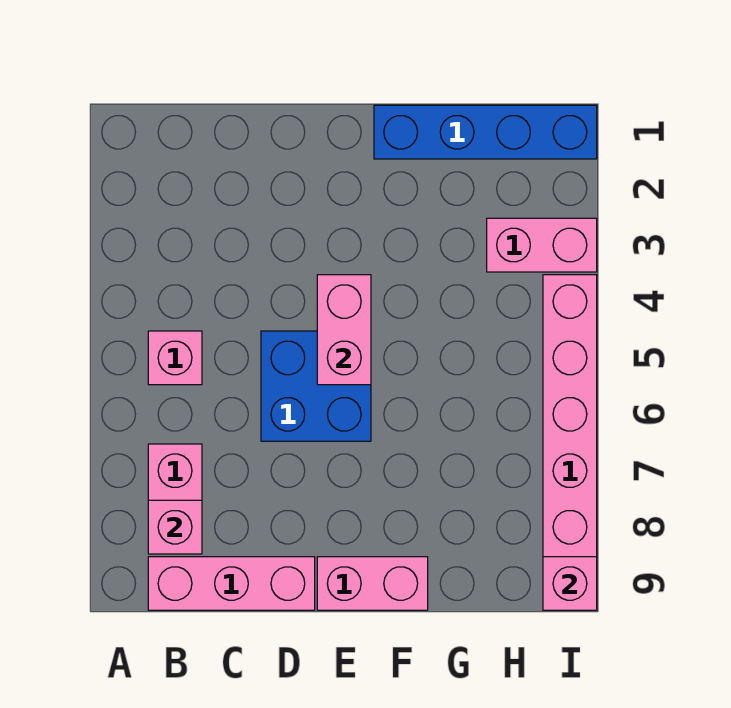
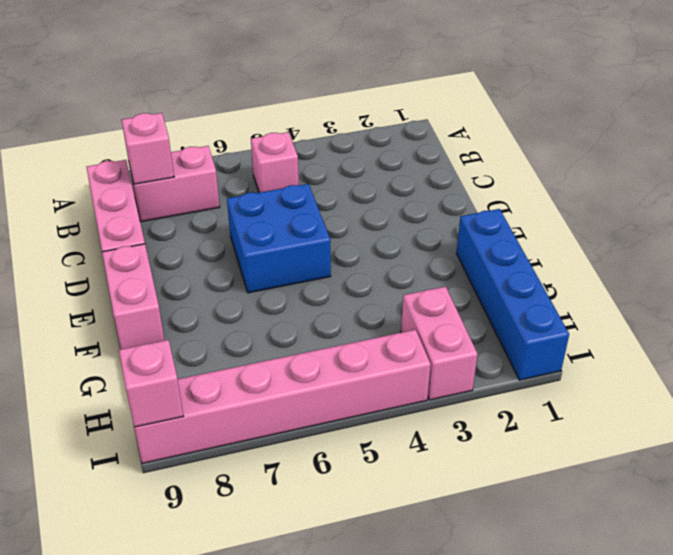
pink 1x2 brick [317,275,371,385] -> none

